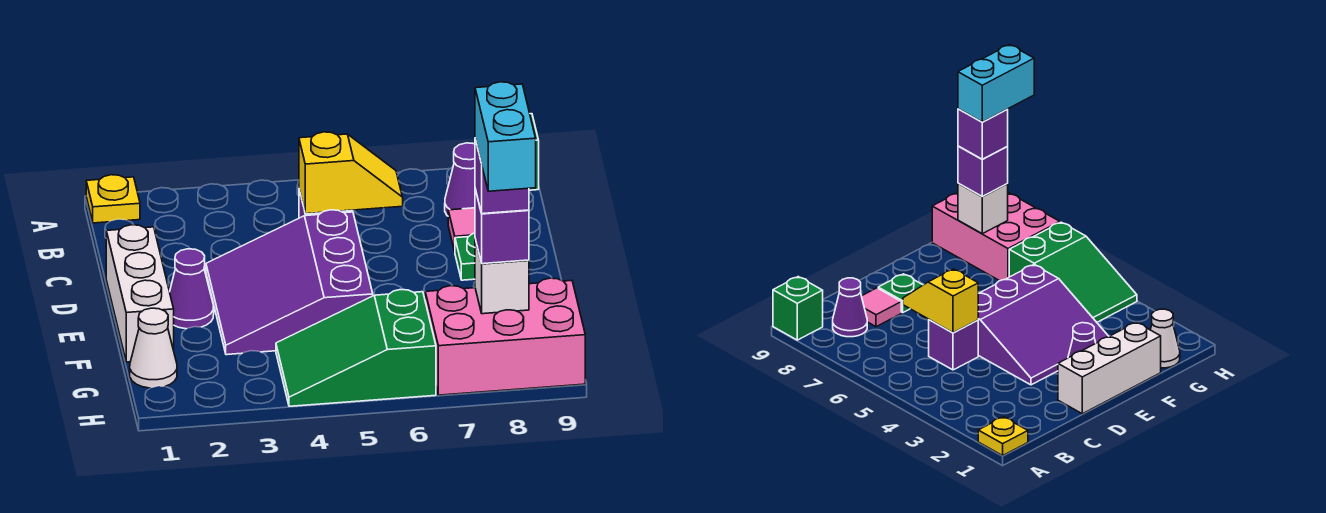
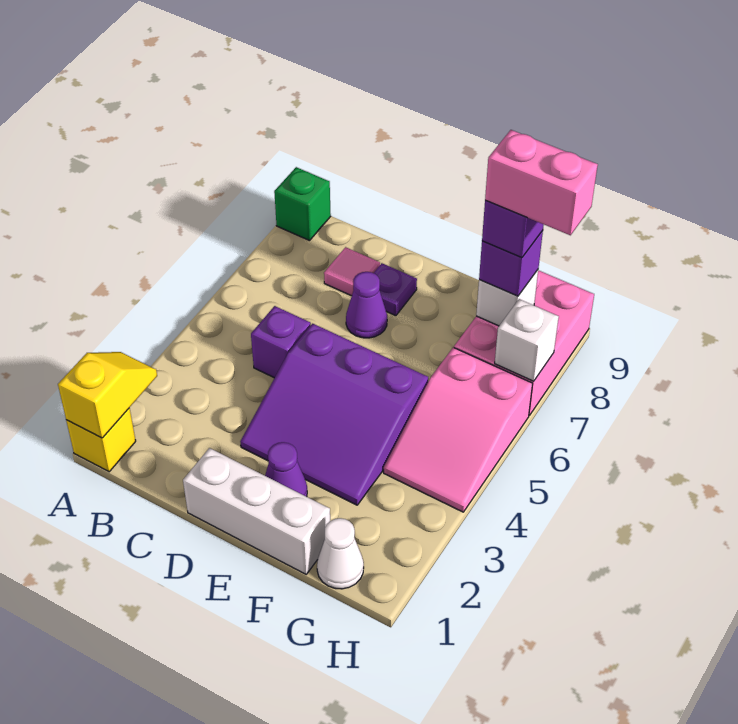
yellow 1x1 plate [86,175,140,223] -> yellow 1x1 brick [66,408,136,472]
purple 1x1 cone [445,143,475,216] -> purple 1x1 cone moved to [346,272,387,338]
yellow 1x2 slope [299,132,403,214] -> yellow 1x2 slope moved to [58,352,157,438]
green 1x1 plate [455,233,475,280] -> purple 1x1 plate [374,263,417,316]
green 2x3 slope [276,290,436,406] -> pink 2x3 slope [384,347,532,512]
cyan 1x2 brick [475,82,536,191] -> pink 1x2 brick [485,130,598,235]
none -> white 1x1 brick [495,299,559,381]

